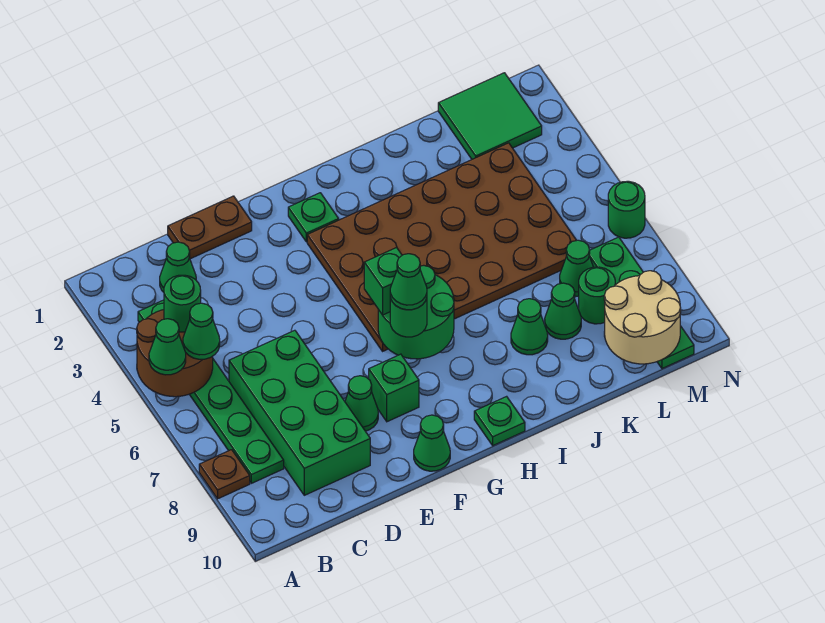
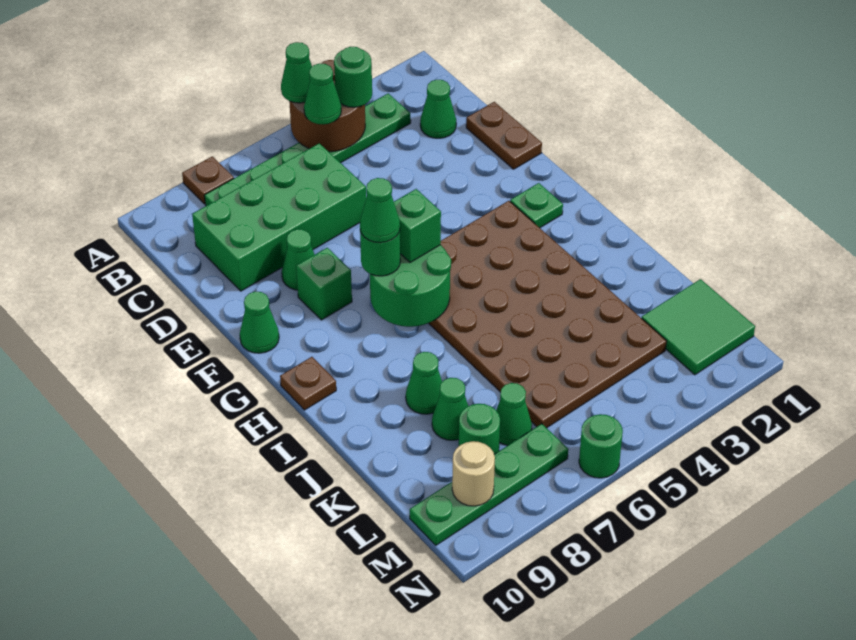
green 1x1 plate [474,396,525,446] -> brown 1x1 plate [280,357,336,410]
tan 2x2 round brick [604,271,681,364] -> tan 1x1 round brick [452,441,495,506]

